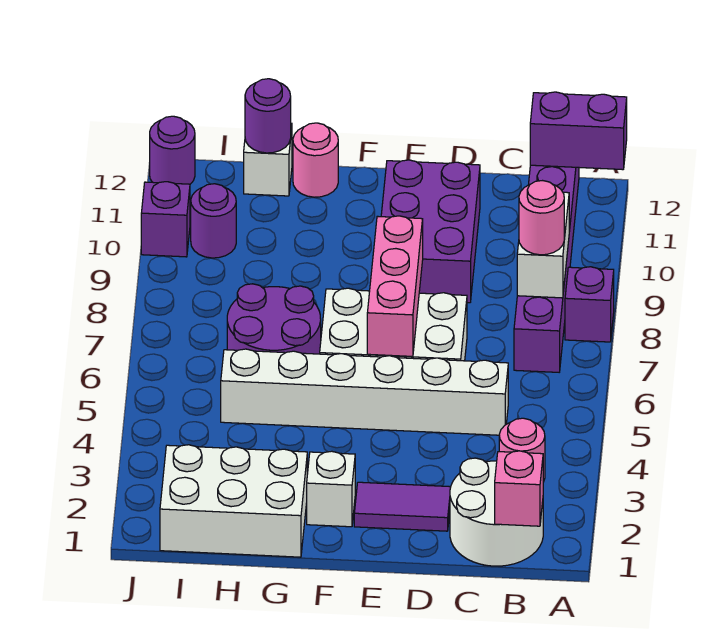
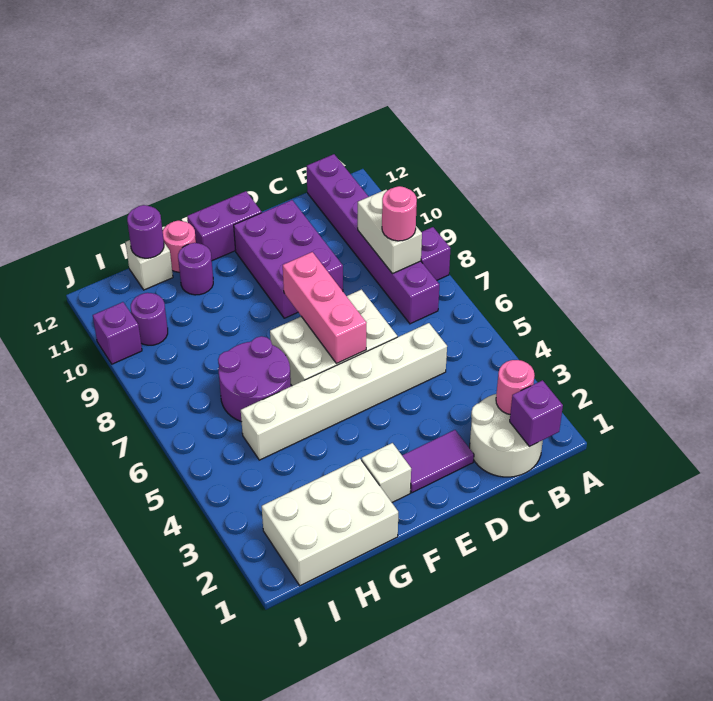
purple 1x2 brick [530,92,627,170] -> purple 1x2 brick moved to [187,191,262,261]
pink 1x1 brick [495,451,543,526] -> purple 1x1 brick [510,380,563,447]
purple 1x1 round brick [150,116,195,184] -> purple 1x1 round brick moved to [178,243,213,295]

